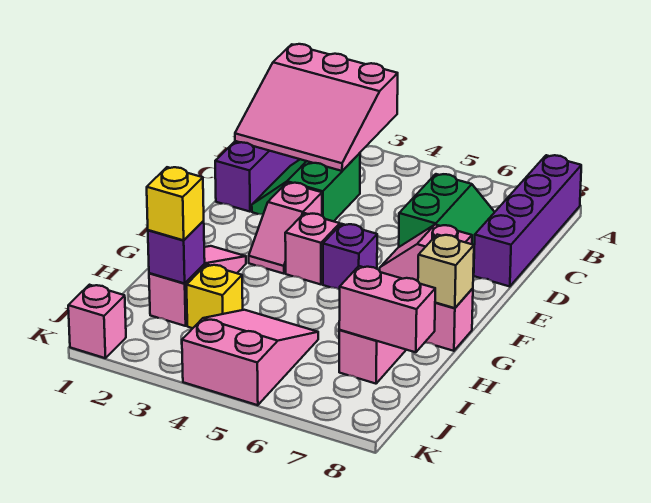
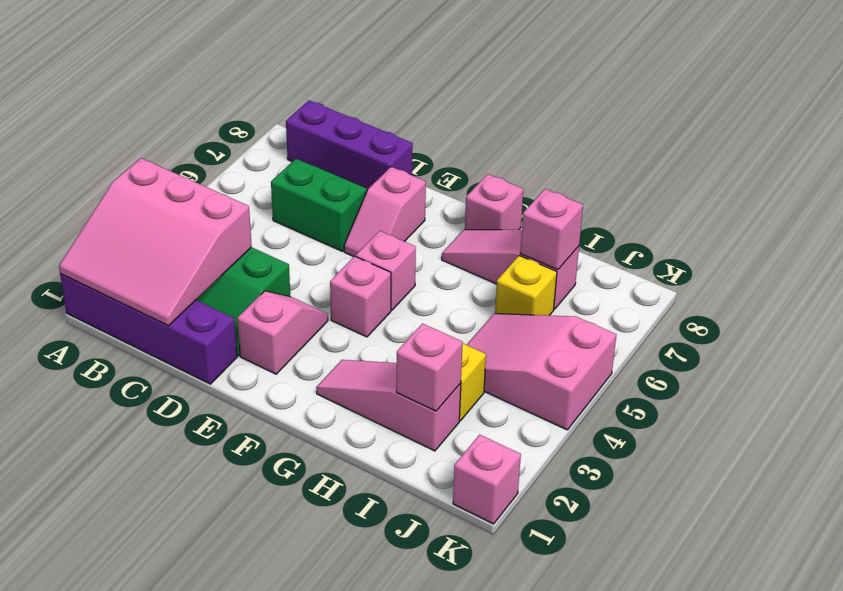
pink 3x3 slope [235,44,398,171] -> pink 3x3 slope turned to [59,158,252,326]
purple 1x4 brick [474,155,581,287] -> purple 1x3 brick [286,100,413,189]
pink 1x2 slope [249,183,322,274] -> pink 1x2 slope turned to [237,291,328,374]
purple 1x1 brick [323,224,377,290] -> pink 1x1 brick [356,231,416,310]
tan 1x1 brick [418,235,474,308] -> none
purple 1x1 brick [148,221,205,283] -> pink 1x1 brick [396,324,463,411]
yellow 1x1 brick [147,167,204,240] -> yellow 1x1 brick moved to [495,255,557,316]
pink 1x2 brick [339,266,435,352] -> pink 1x1 brick [520,189,583,270]

